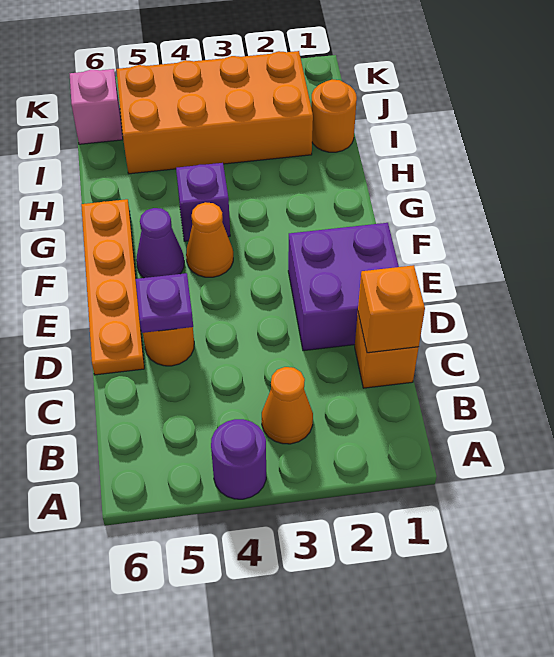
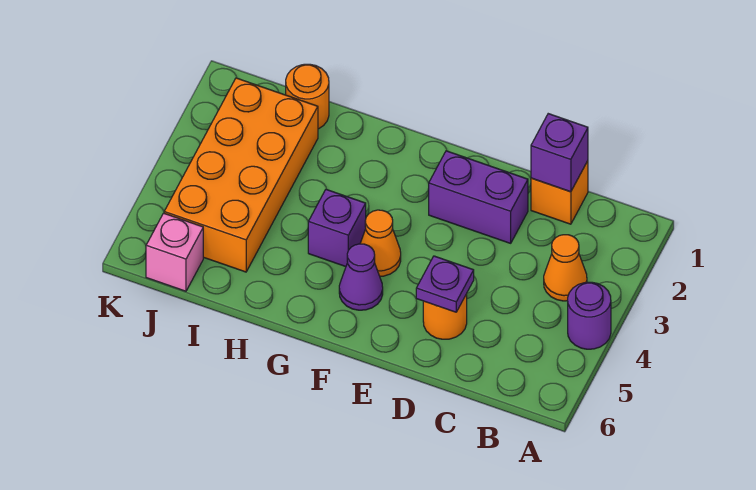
orange 1x1 brick [358,265,425,353] -> purple 1x1 brick [531,114,588,192]
purple 2x2 brick [288,223,399,351] -> purple 1x2 brick [429,151,528,243]
orange 1x4 plate [81,199,144,375] -> none

